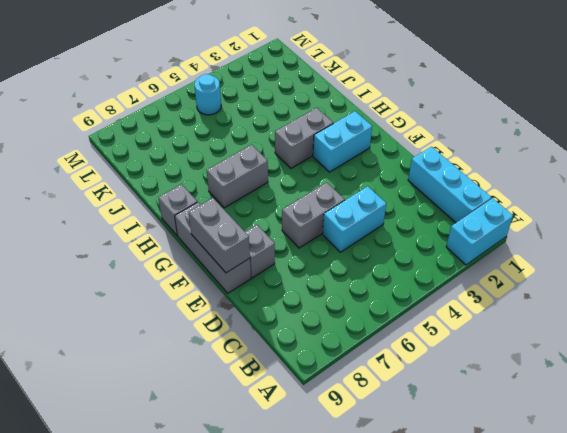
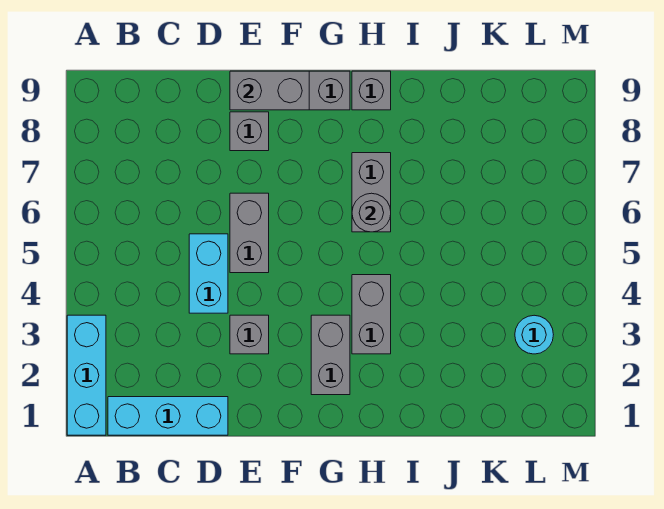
cyan 1x2 brick [446,198,513,265] -> cyan 1x3 brick [67,315,106,435]
none -> grey 1x1 brick [230,315,269,354]
cyan 1x2 brick [313,111,372,172] -> grey 1x2 brick [311,315,350,395]
none -> grey 1x1 round brick [352,193,391,232]
cyan 1x1 round brick [194,74,221,115] -> cyan 1x1 round brick moved to [515,315,553,354]

